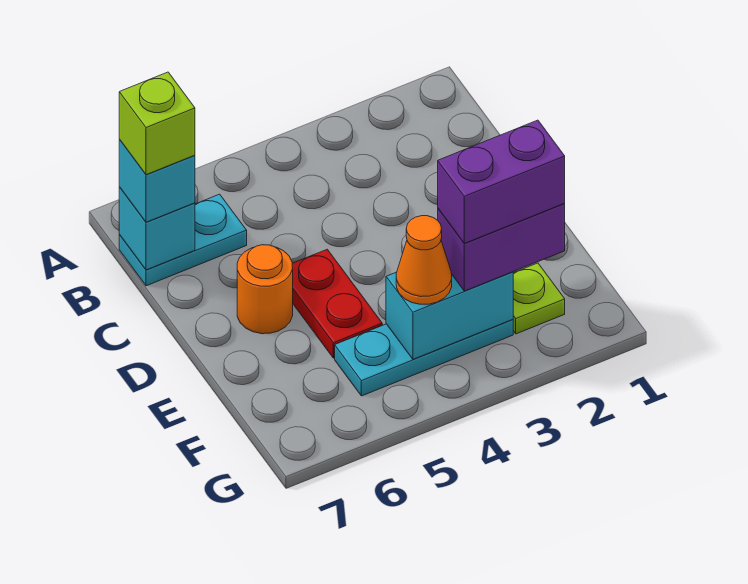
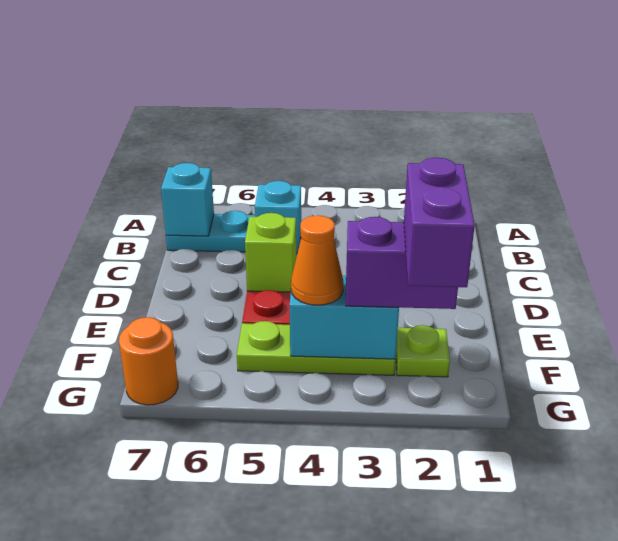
cyan 1x1 brick [119,140,195,222] -> cyan 1x1 brick moved to [255,181,301,253]
lime 1x1 brick [119,72,195,175] -> lime 1x1 brick moved to [245,213,296,292]
orange 1x1 round brick [237,245,293,334] -> orange 1x1 round brick moved to [119,317,178,405]
purple 1x2 brick [438,120,565,243] -> purple 1x2 brick turned to [404,158,475,287]
cyan 1x3 plate [335,320,513,396] -> lime 1x3 plate [237,321,396,375]

